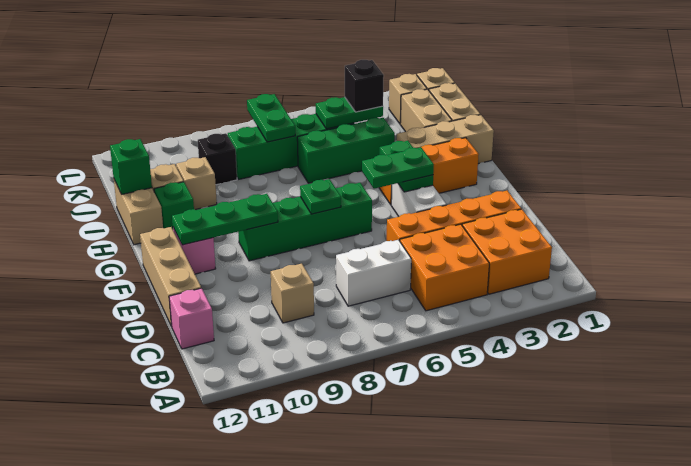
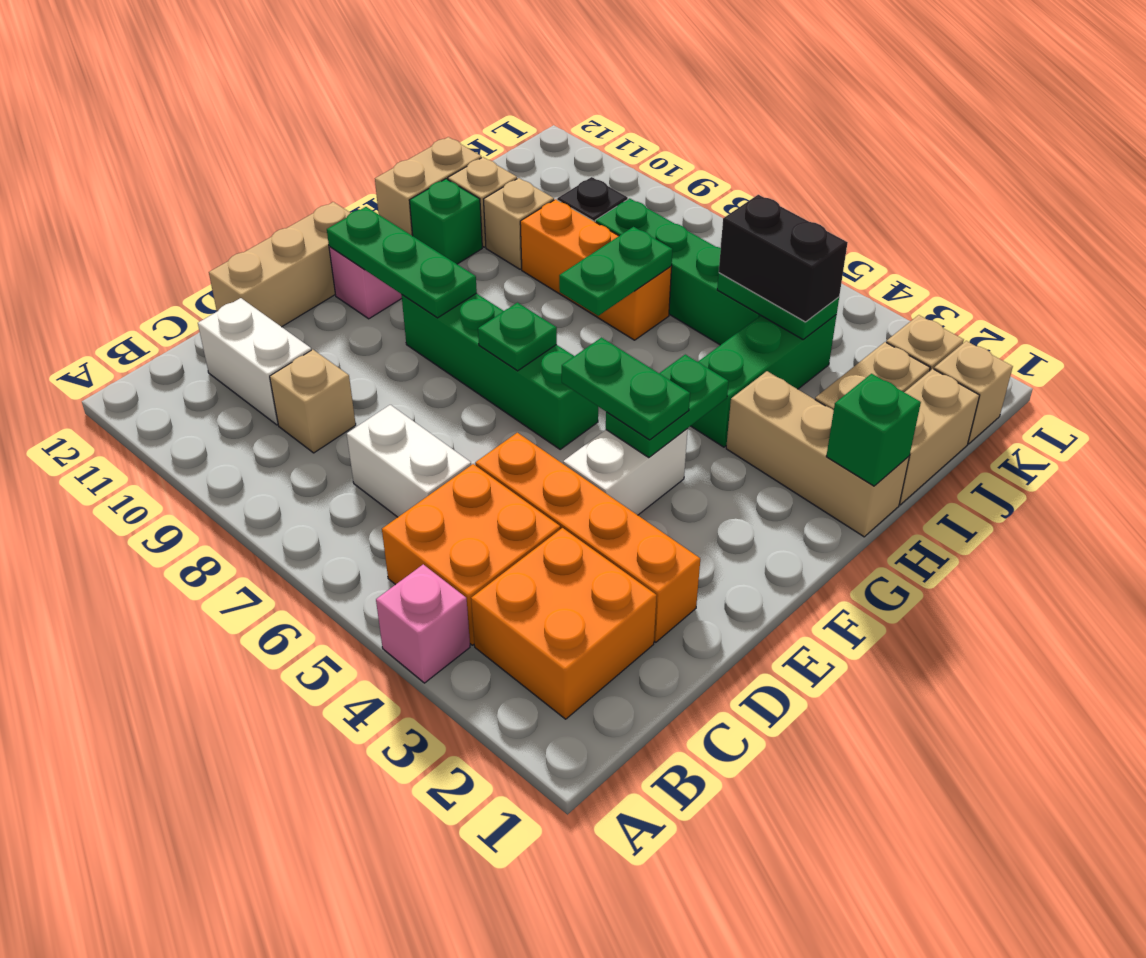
none -> white 1x2 brick [198,298,311,425]
pink 1x1 brick [169,288,214,349] -> pink 1x1 brick moved to [376,564,470,683]
orange 1x3 brick [379,138,479,204] -> orange 1x3 brick moved to [520,199,672,340]
green 1x3 brick [297,118,395,183] -> green 1x3 brick turned to [691,315,836,447]
green 1x1 brick [110,139,152,194] -> green 1x1 brick moved to [826,374,921,486]
black 1x1 brick [345,60,384,112] -> black 1x2 brick [719,195,848,322]
green 1x2 plate [247,94,295,142] -> green 1x2 plate moved to [559,227,673,316]

